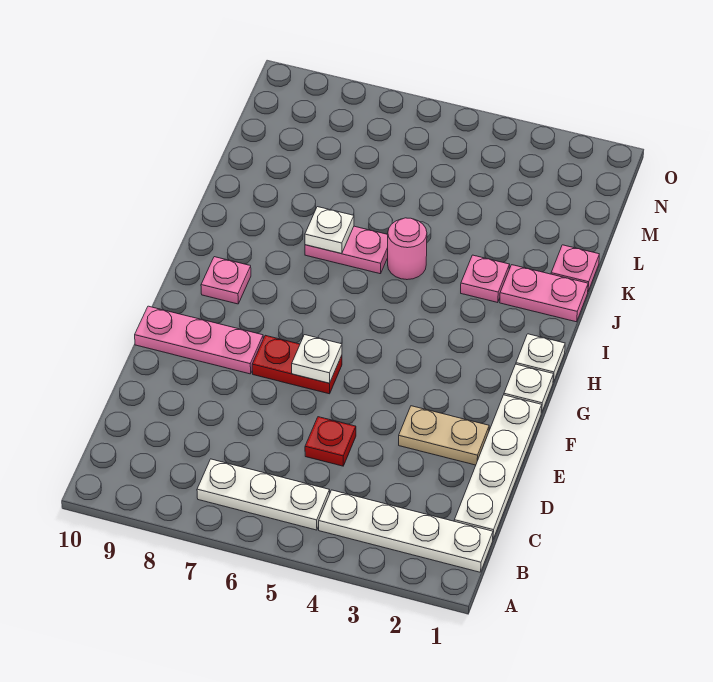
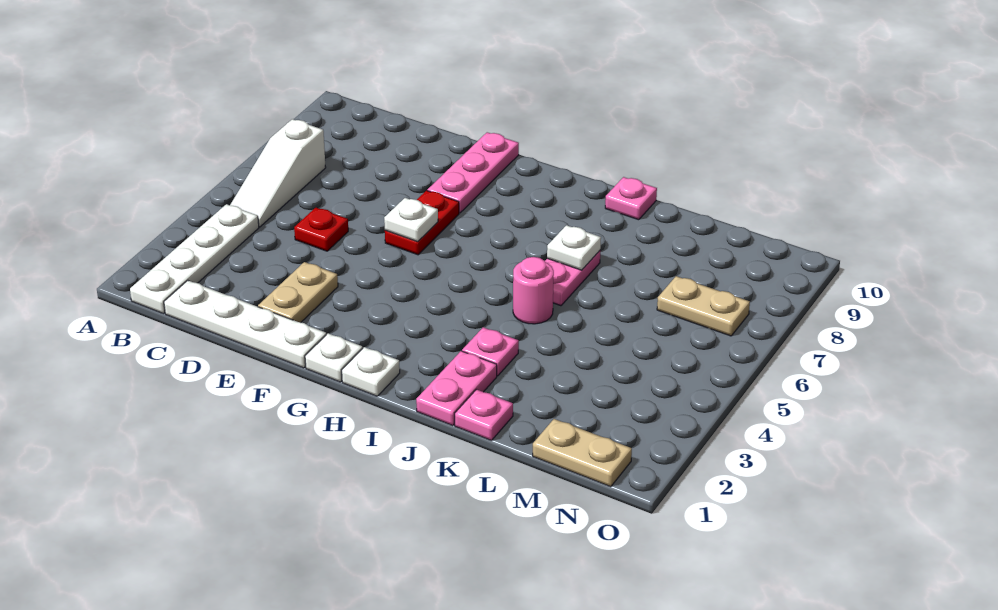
white 1x3 plate [197,459,330,530] -> white 1x3 slope [230,119,326,227]
pink 1x1 plate [201,257,251,304] -> pink 1x1 plate moved to [605,177,657,220]
none -> tan 1x2 plate [533,419,632,487]
none -> tan 1x2 plate [657,276,750,336]

